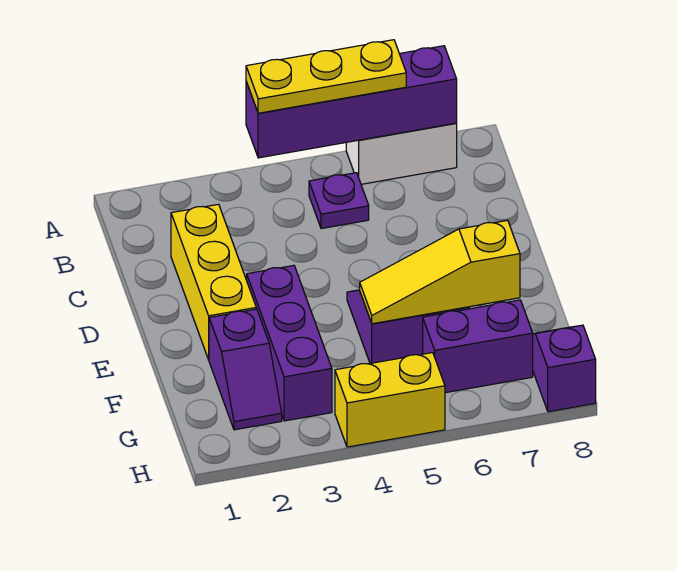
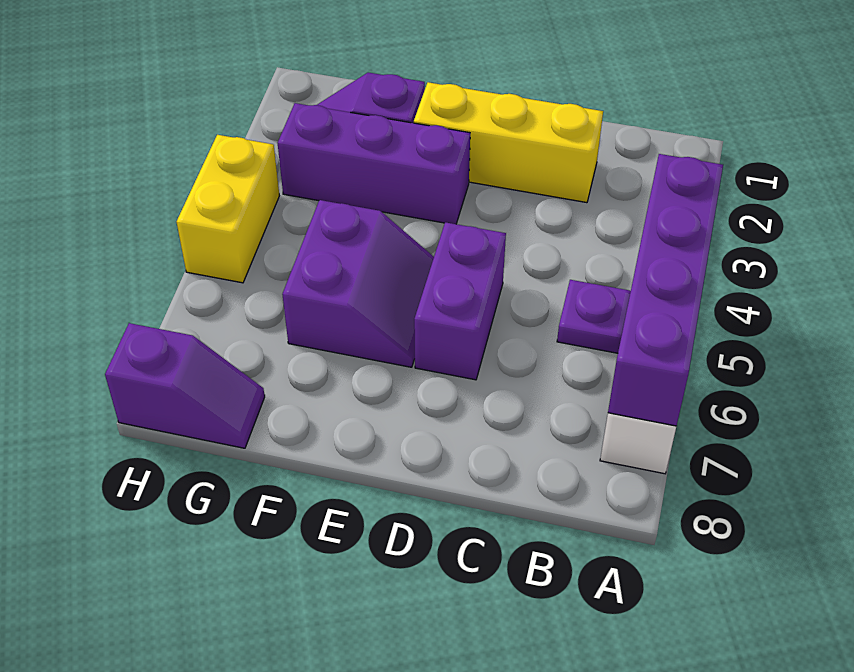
yellow 1x3 plate [246,40,406,113] -> none
yellow 1x3 slope [360,220,520,324] -> none
purple 1x2 brick [423,300,533,393] -> purple 1x2 brick moved to [414,222,506,380]

